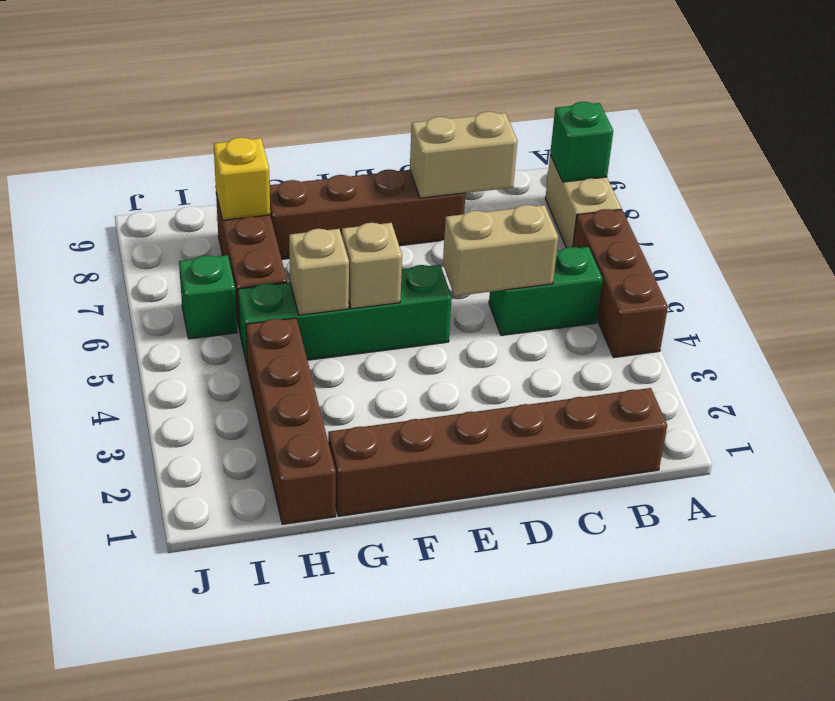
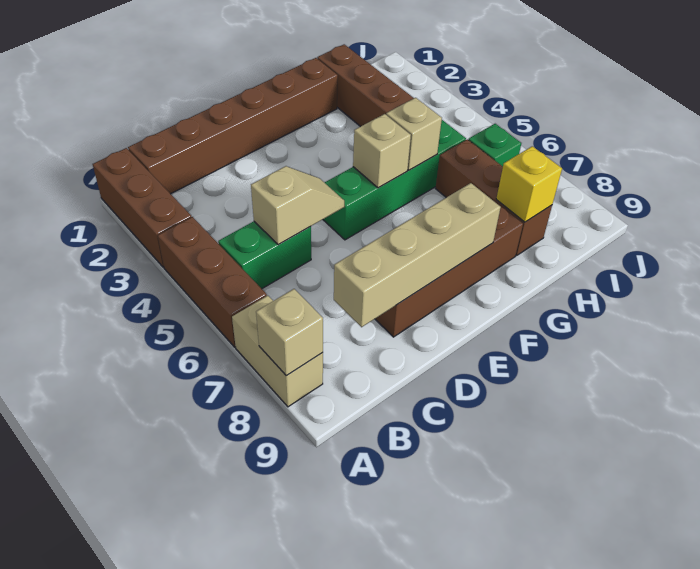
none -> brown 1x3 brick [93,148,191,267]
green 1x1 brick [550,102,613,182] -> tan 1x1 brick [256,289,323,376]
tan 1x2 brick [443,205,558,296] -> tan 1x2 slope [251,166,344,245]
tan 1x2 brick [410,112,517,198] -> tan 1x4 brick [334,183,501,327]

